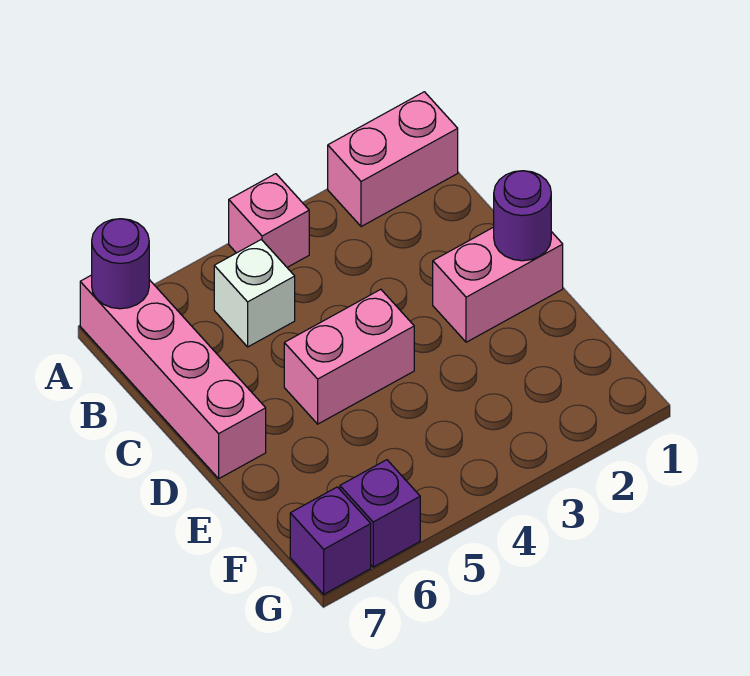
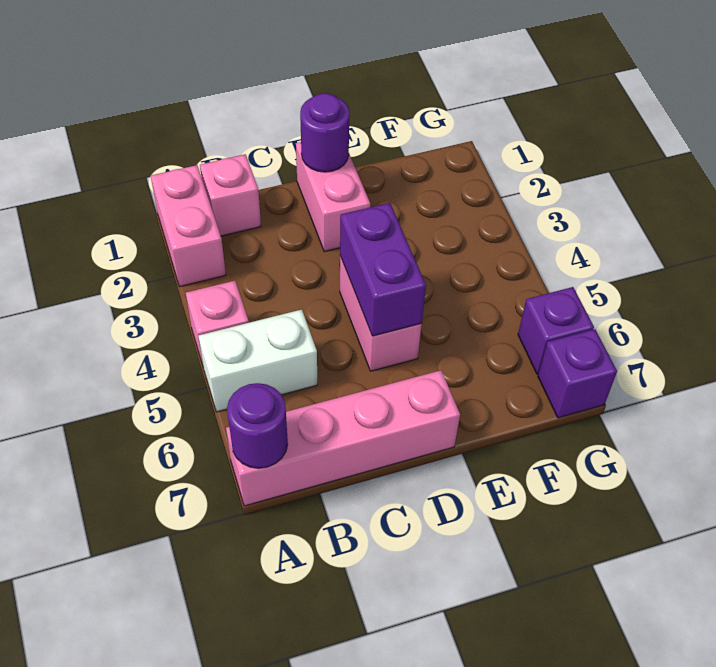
none -> pink 1x1 brick [200,154,261,236]
white 1x1 brick [214,240,295,347] -> white 1x2 brick [198,310,317,412]
none -> purple 1x2 brick [340,203,426,336]

